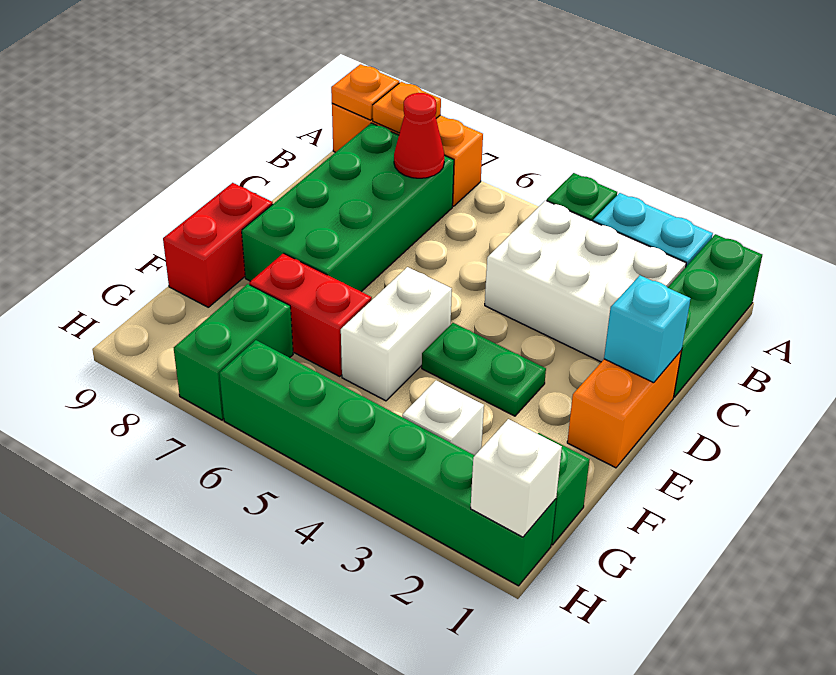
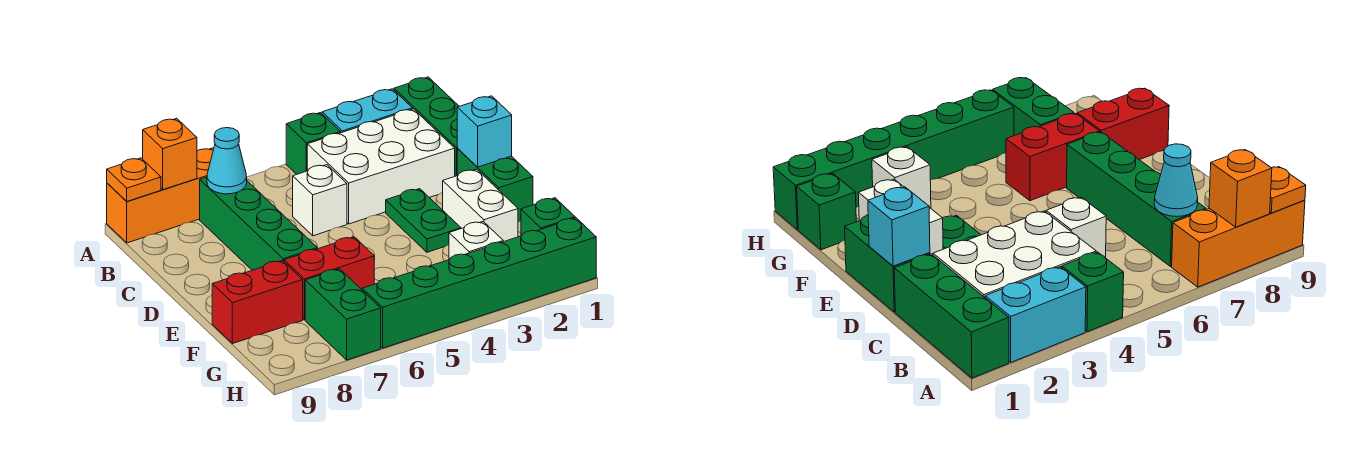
orange 1x1 plate [373,82,441,133] -> orange 1x1 brick [143,118,197,190]
green 2x4 brick [242,123,454,292] -> green 1x4 brick [200,177,317,270]
red 1x1 cone [394,93,444,178] -> cyan 1x1 cone [207,128,247,194]
orange 1x2 brick [567,351,681,468] -> green 1x2 brick [457,149,533,222]
green 1x2 plate [422,323,546,416] -> green 1x2 plate turned to [386,189,461,252]
white 1x2 brick [341,267,452,401] -> white 1x2 brick moved to [443,169,518,242]
red 1x2 brick [163,183,273,307] -> red 1x2 brick turned to [212,261,303,344]
white 1x1 brick [471,419,562,537] -> white 1x1 brick moved to [293,165,347,236]

